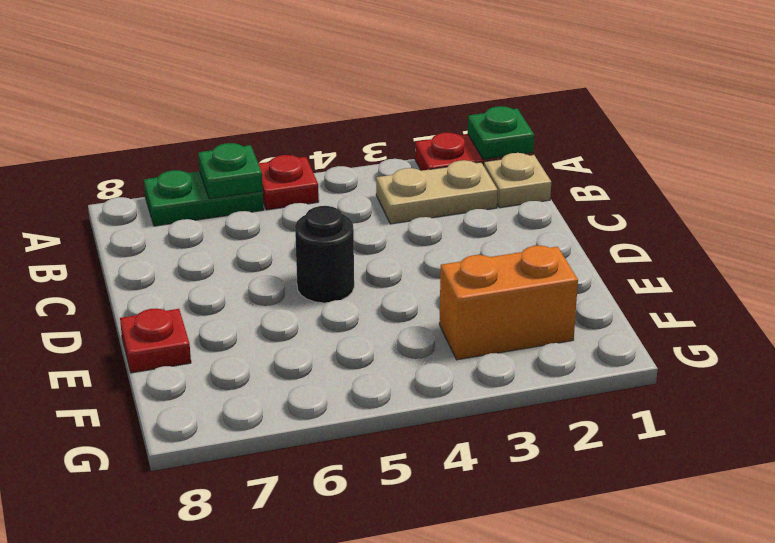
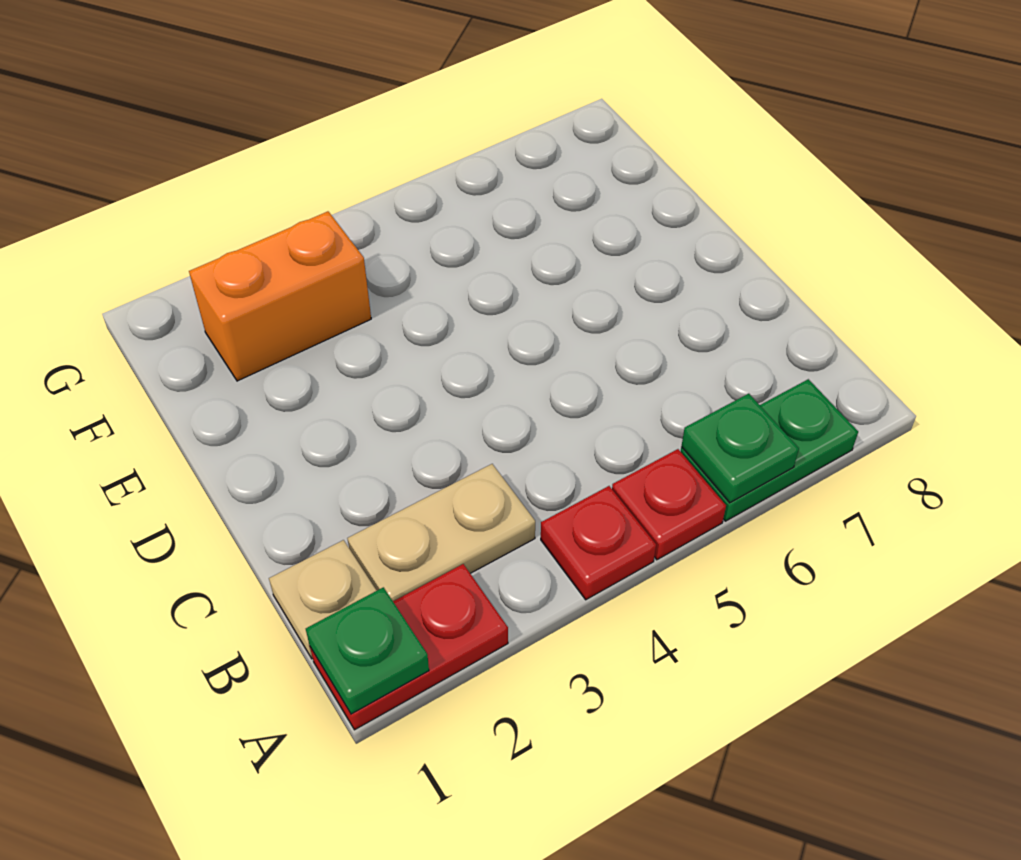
black 1x1 round brick [295,206,354,303] -> none
red 1x1 plate [120,308,191,373] -> red 1x1 plate moved to [541,486,656,600]

